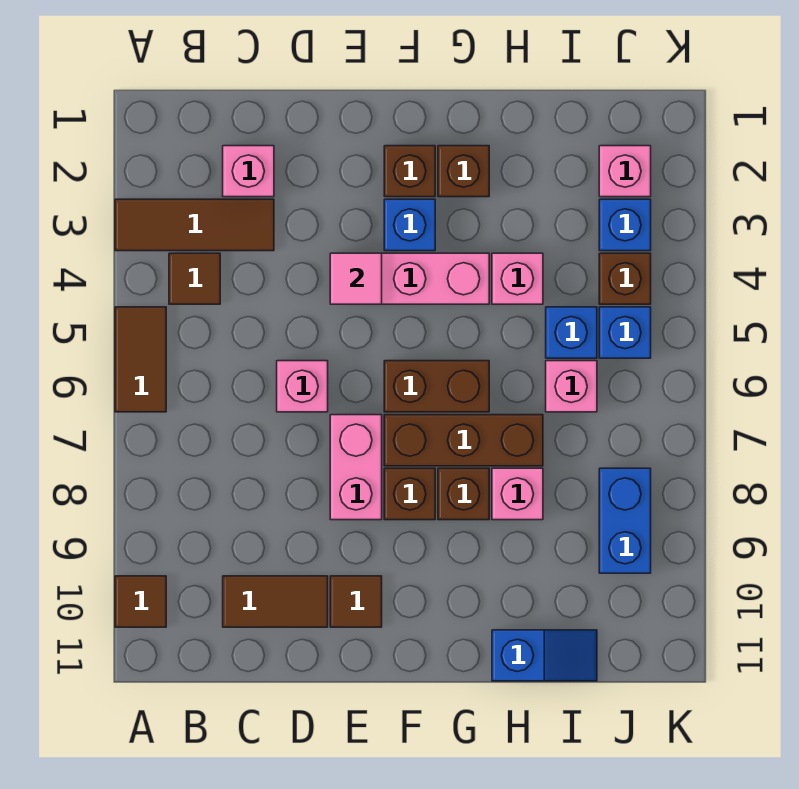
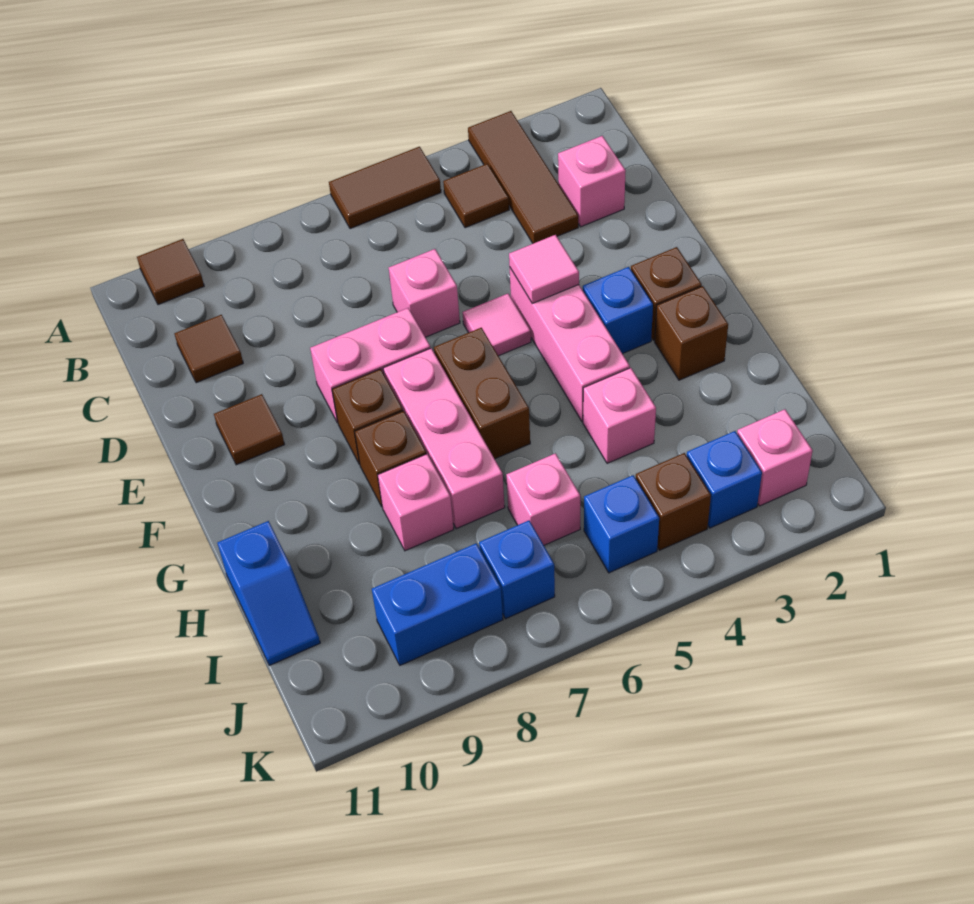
brown 1x2 tile [223,576,328,627] -> brown 1x1 tile [174,315,243,383]
none -> pink 1x1 tile [462,294,531,356]
brown 1x3 brick [384,415,543,466] -> pink 1x3 brick [383,348,505,529]
blue 1x1 brick [546,307,597,358] -> blue 1x1 brick moved to [479,521,555,619]

